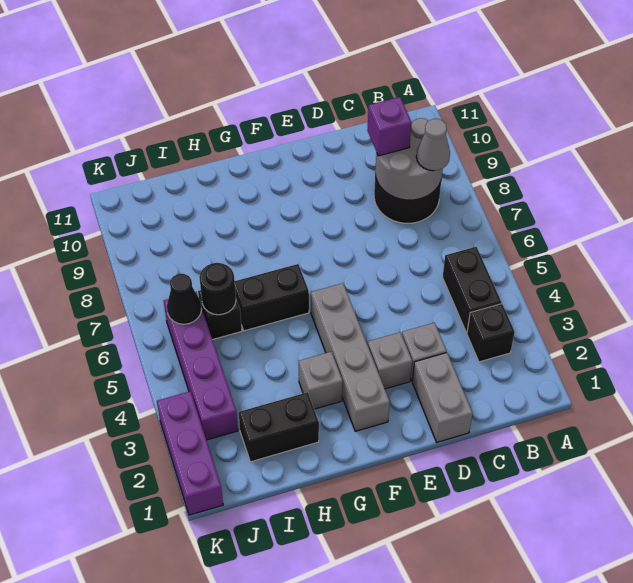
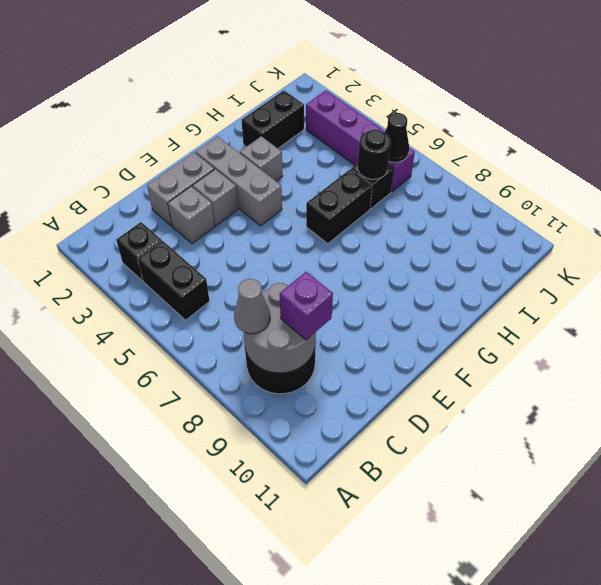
grey 1x2 brick [412,353,473,442] -> grey 1x2 brick turned to [147,152,214,226]
grey 1x4 brick [311,283,390,431] -> grey 1x3 brick [196,136,282,226]
purple 1x3 brick [157,391,223,515] -> none

